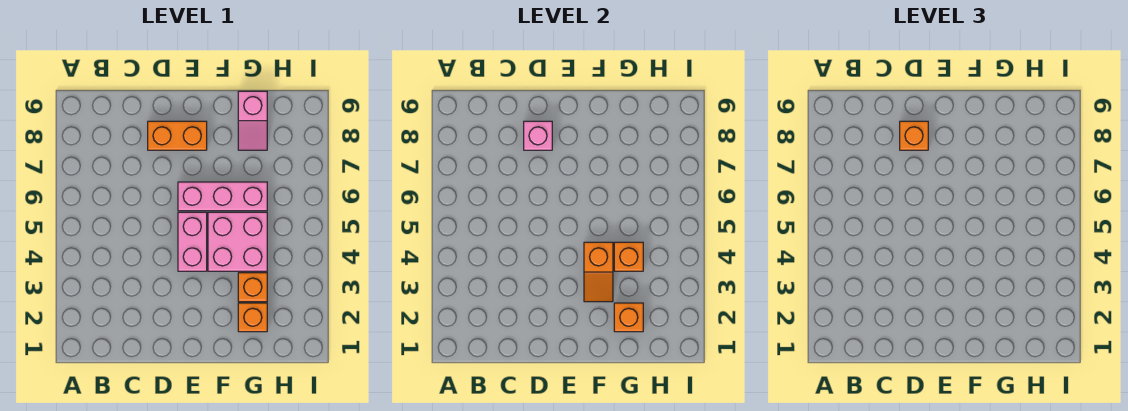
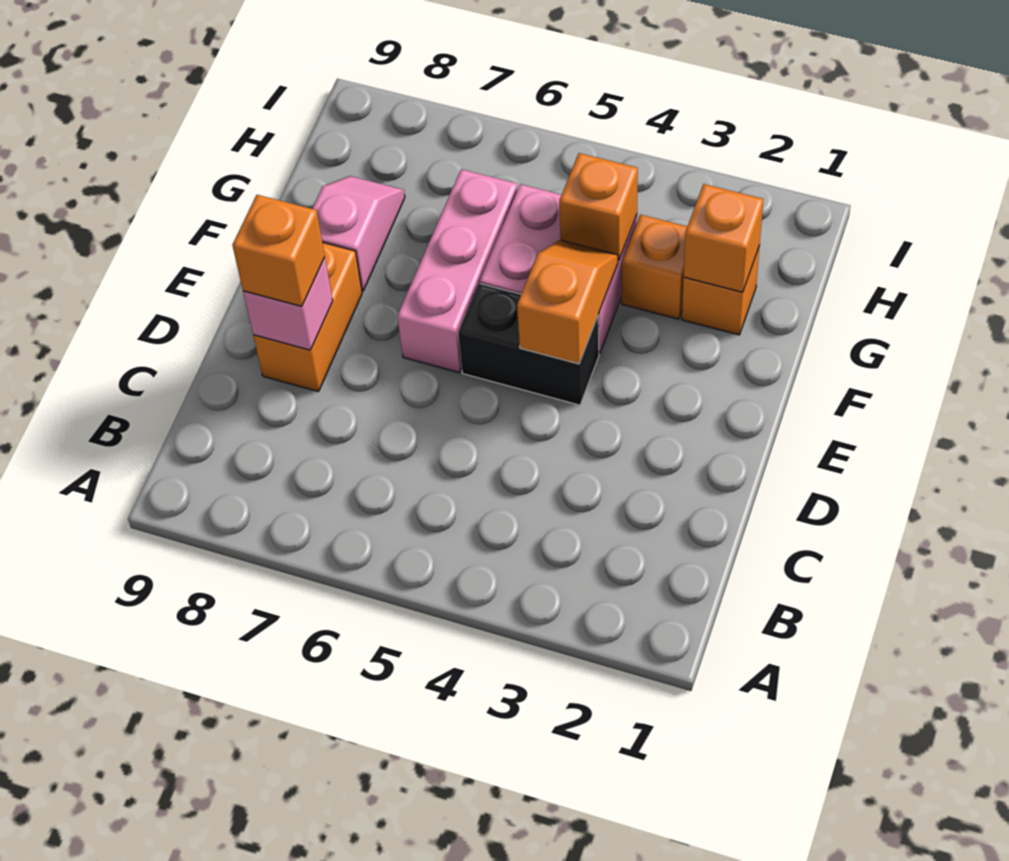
pink 1x2 brick [178,212,207,271] -> black 1x2 brick [458,283,599,405]
orange 1x2 slope [584,242,613,302] -> orange 1x2 slope turned to [517,240,618,364]
pink 1x2 slope [238,91,267,150] -> pink 1x2 slope turned to [312,176,405,291]

